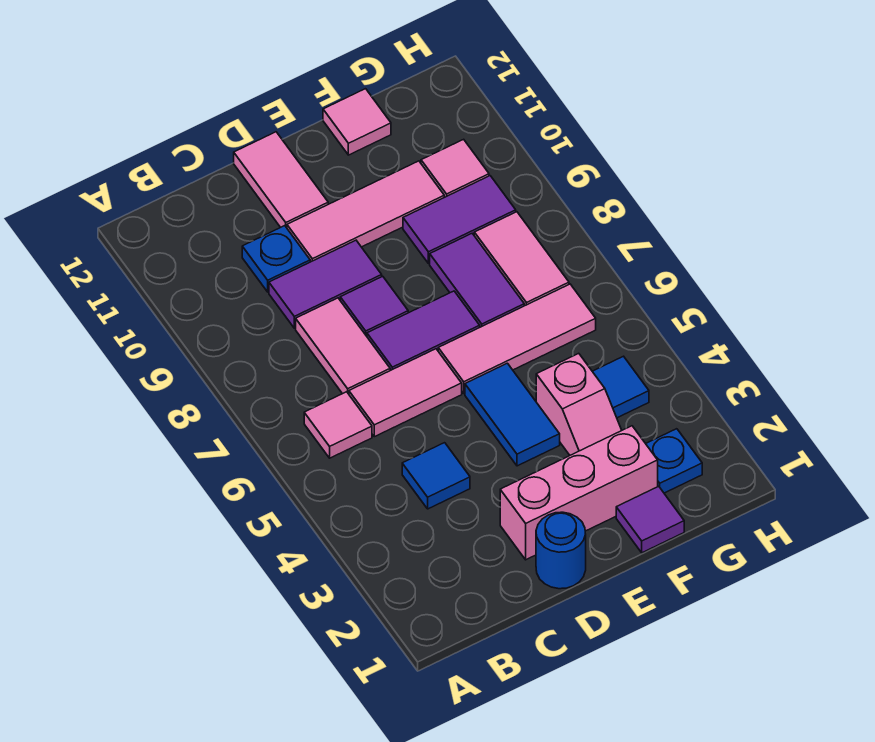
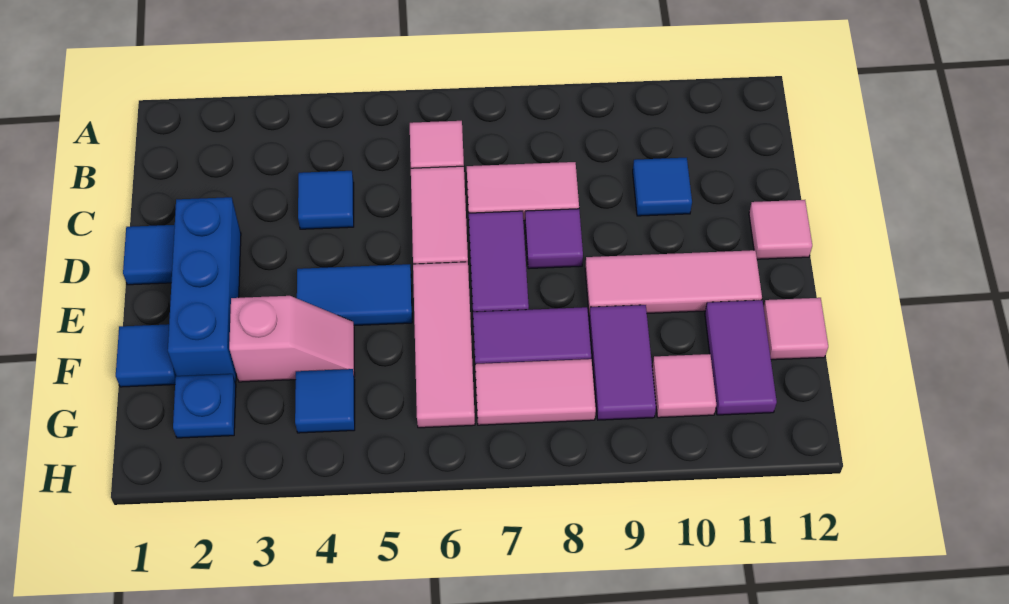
purple 1x2 tile [269,240,382,328] -> purple 1x2 tile moved to [705,300,777,415]
blue 1x1 plate [242,226,310,292] -> blue 1x1 tile [633,158,692,216]
blue 1x1 round brick [536,512,586,589] -> blue 1x1 tile [123,225,175,285]
pink 1x3 brick [500,426,658,560] -> blue 1x3 brick [168,197,241,382]
pink 1x3 tile [287,161,444,262] -> pink 1x3 tile turned to [585,250,762,315]
pink 1x2 tile [234,132,328,228] -> pink 1x1 tile [749,200,812,259]
purple 1x1 tile [616,486,684,553] -> blue 1x1 tile [116,324,176,387]
pink 1x2 slope [536,353,622,455] -> pink 1x2 slope turned to [229,296,355,382]

